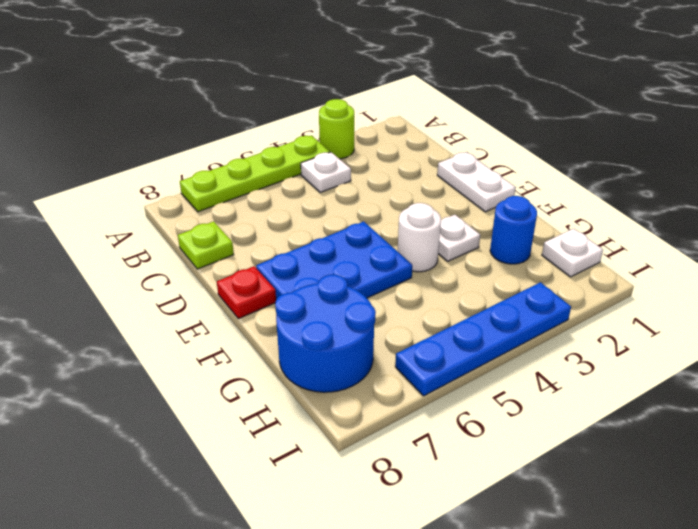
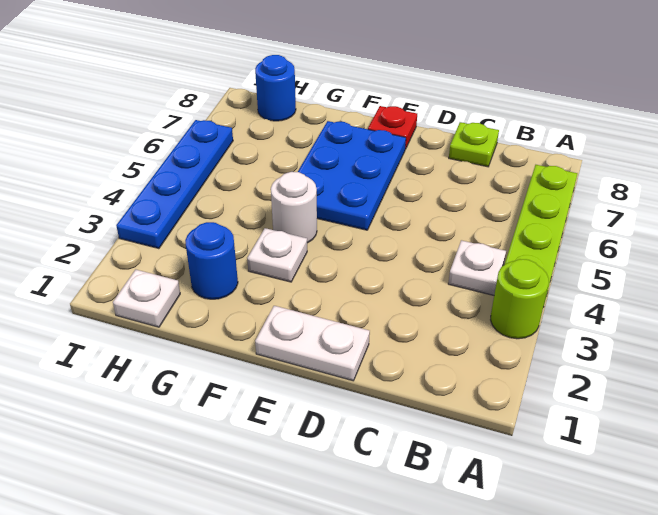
blue 2x2 round brick [275,275,376,392] -> blue 1x1 round brick [255,55,296,121]

